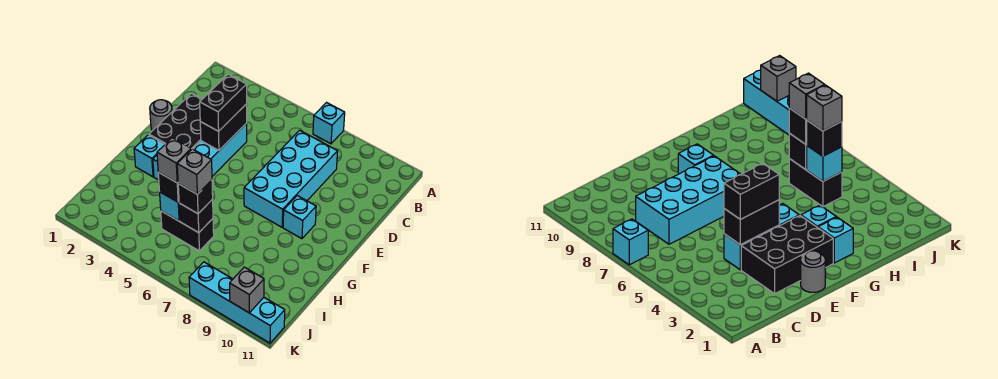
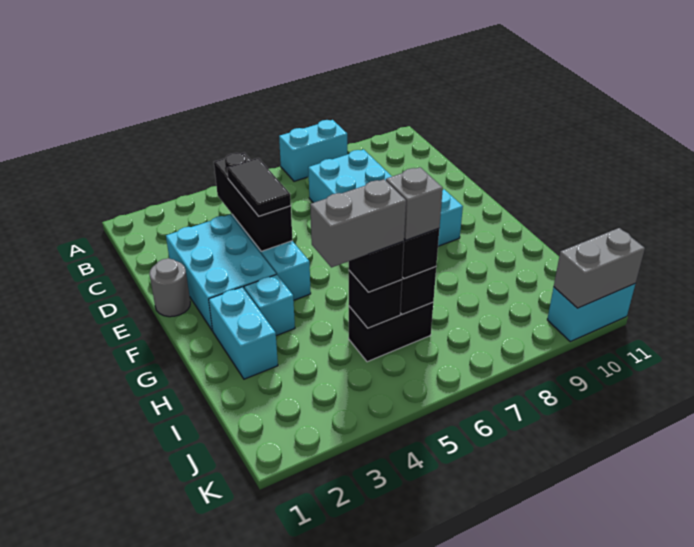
cyan 1x1 brick [313,103,345,144] -> cyan 1x2 brick [279,120,347,181]
black 2x3 brick [149,93,202,150] -> cyan 2x3 brick [166,214,276,331]
black 1x2 brick [200,104,247,150] -> black 1x3 brick [214,153,293,251]
black 1x2 brick [200,74,247,131] -> black 1x2 tile [227,158,291,216]
cyan 1x1 brick [134,135,165,177] -> cyan 1x2 brick [209,287,278,379]
cyan 1x1 brick [160,192,180,221] -> black 1x1 brick [349,271,402,328]
grey 1x1 brick [157,138,191,183] -> grey 1x2 brick [310,179,406,267]
cyan 1x4 brick [189,262,285,343] -> cyan 1x2 brick [547,284,635,342]
grey 1x1 brick [230,267,264,313] -> grey 1x2 brick [554,228,645,308]

